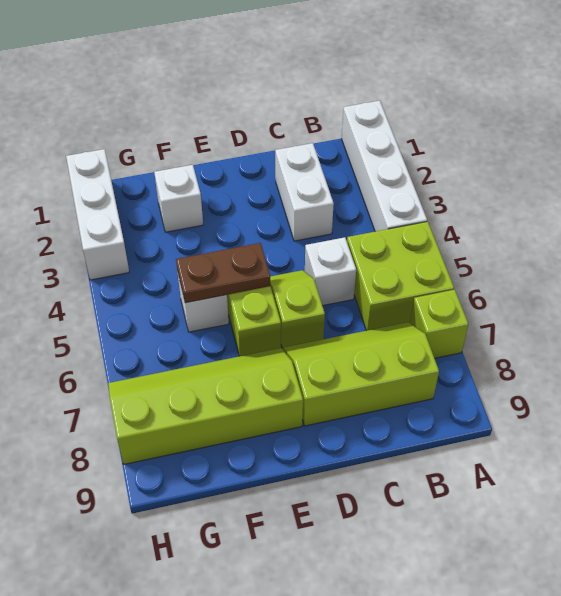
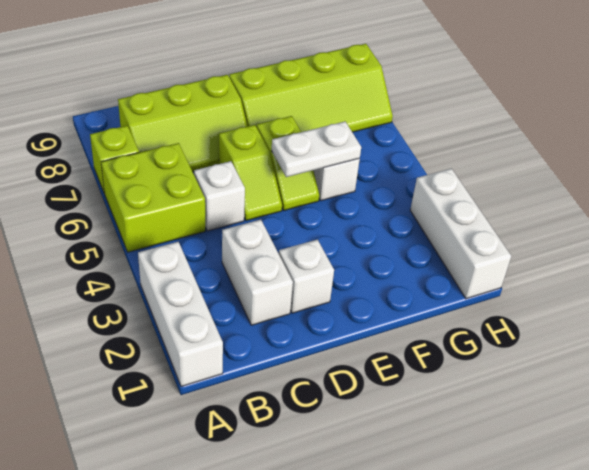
white 1x4 brick [342,101,427,232] -> white 1x3 brick [138,242,223,387]
brown 1x2 plate [176,243,271,303] -> white 1x2 plate [272,122,361,177]
white 1x1 brick [154,165,203,232] -> white 1x1 brick moved to [279,240,334,313]

